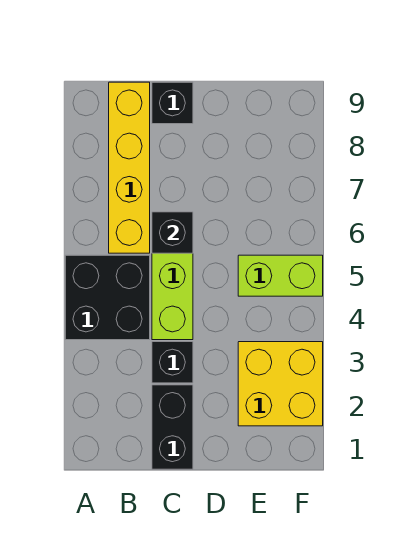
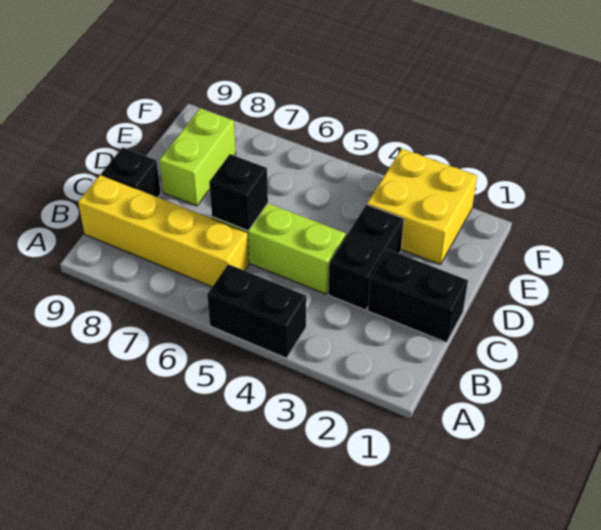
black 2x2 brick [65,255,150,340] -> black 1x2 brick [207,264,306,358]
black 1x1 brick [152,342,193,383] -> black 1x2 brick [328,205,404,310]
lime 1x2 brick [238,255,323,296] -> lime 1x2 brick moved to [159,108,236,206]

